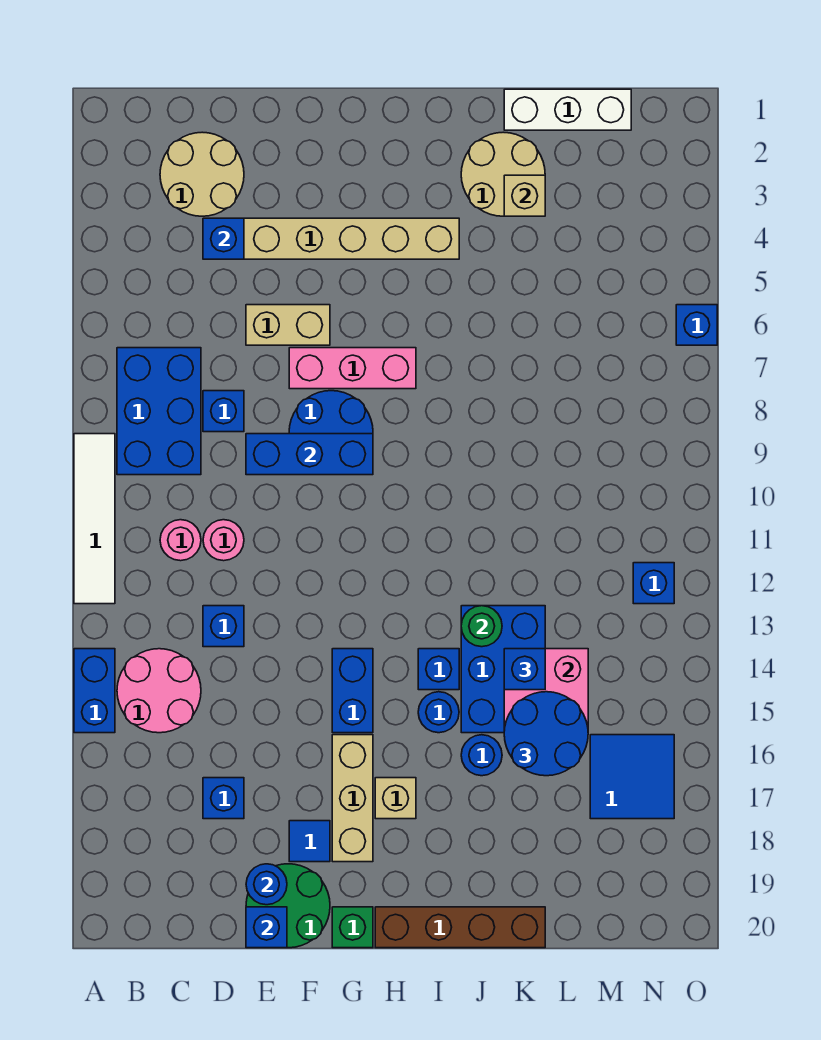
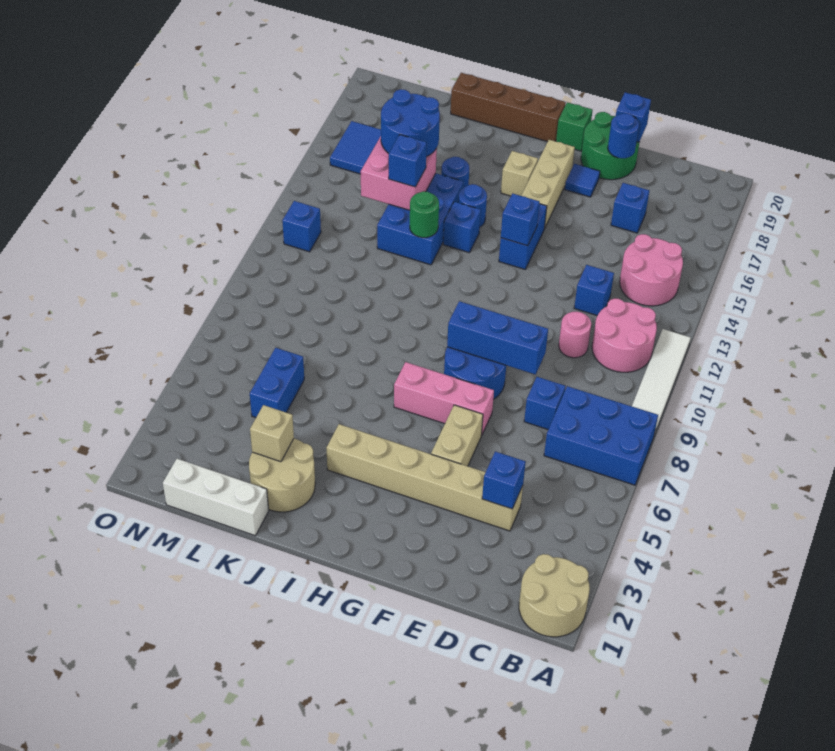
blue 1x2 brick [74,649,115,733] -> blue 1x2 brick moved to [250,348,304,418]
blue 2x3 brick [117,348,201,475] -> blue 2x3 brick turned to [544,386,658,485]
tan 2x2 round brick [160,132,244,216] -> tan 2x2 round brick moved to [519,554,590,637]
pink 1x1 round brick [160,520,201,561] -> pink 2x2 round brick [592,298,657,372]
tan 1x2 brick [246,305,330,345] -> tan 1x2 brick turned to [431,405,483,466]
blue 1x1 brick [676,305,717,345] -> blue 1x1 brick moved to [501,193,540,246]

